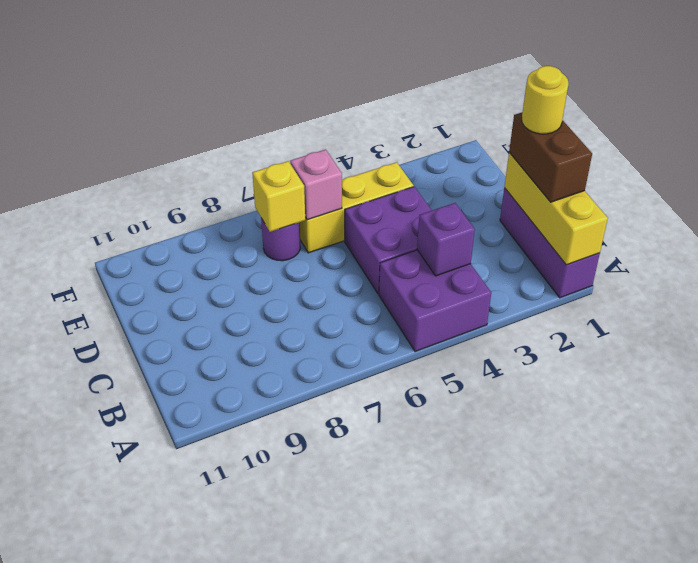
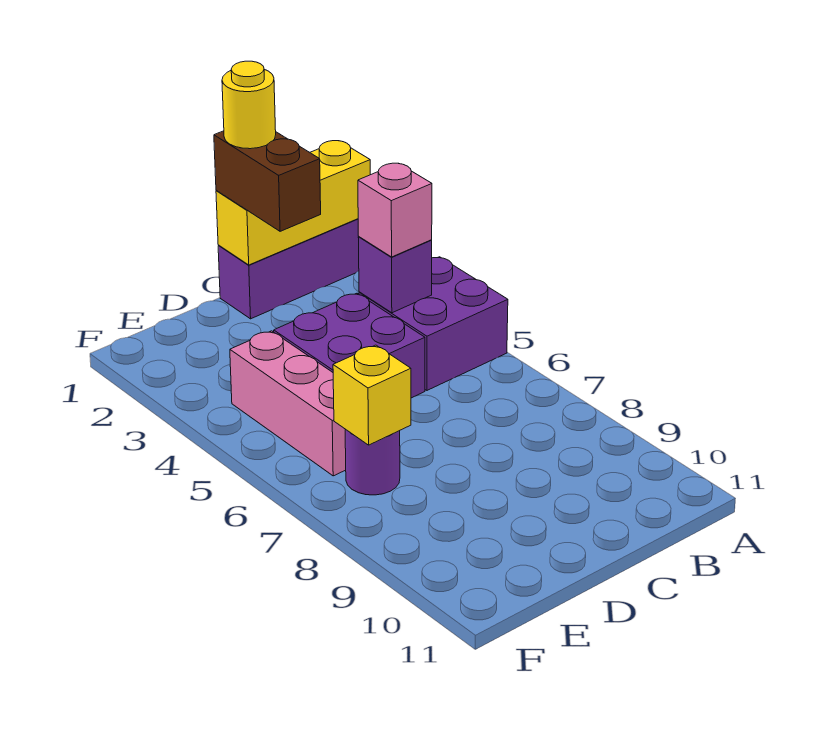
brown 1x2 brick [509,112,592,202] -> brown 1x2 brick turned to [214,131,321,231]
yellow 1x3 brick [300,162,414,253] -> pink 1x3 brick [230,331,346,476]
pink 1x1 brick [290,149,342,220] -> pink 1x1 brick moved to [358,163,432,257]

